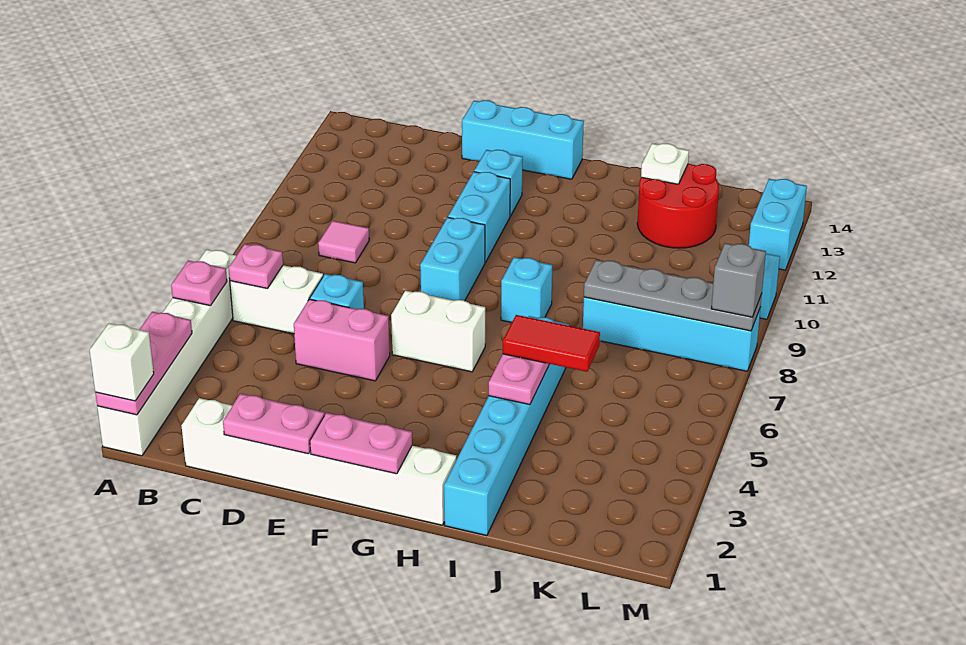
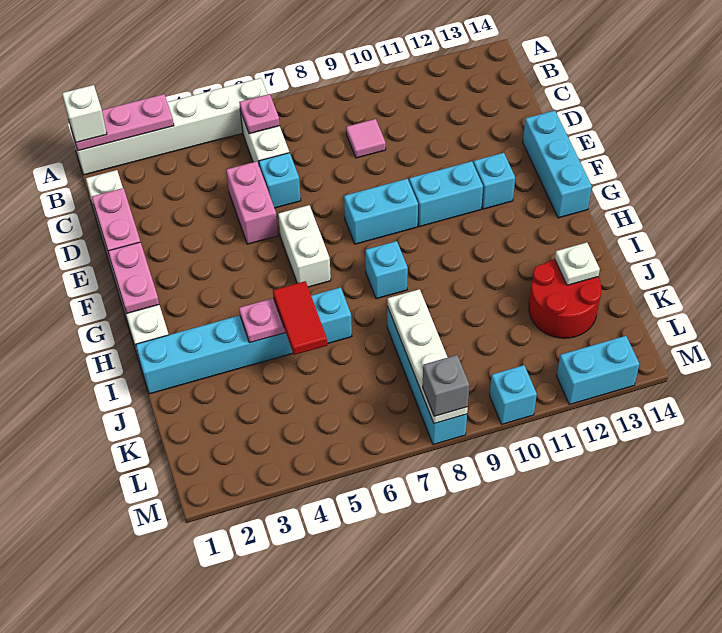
pink 1x1 plate [171,261,227,306] -> none
grey 1x4 plate [584,260,762,331] -> white 1x4 plate [387,289,468,424]

